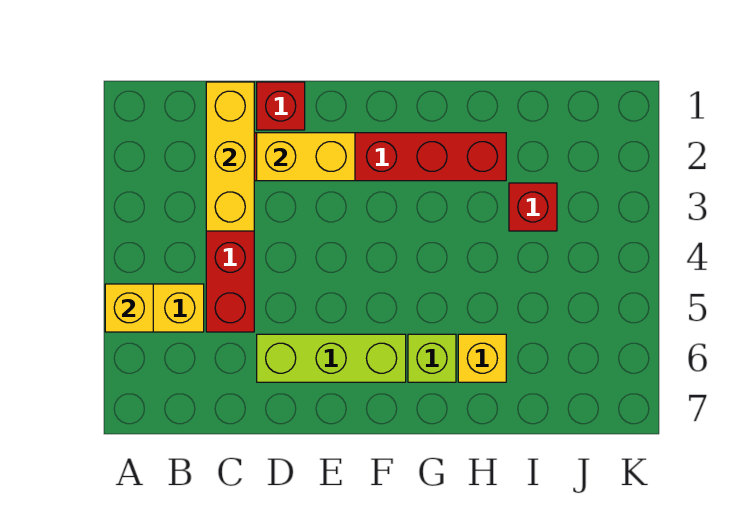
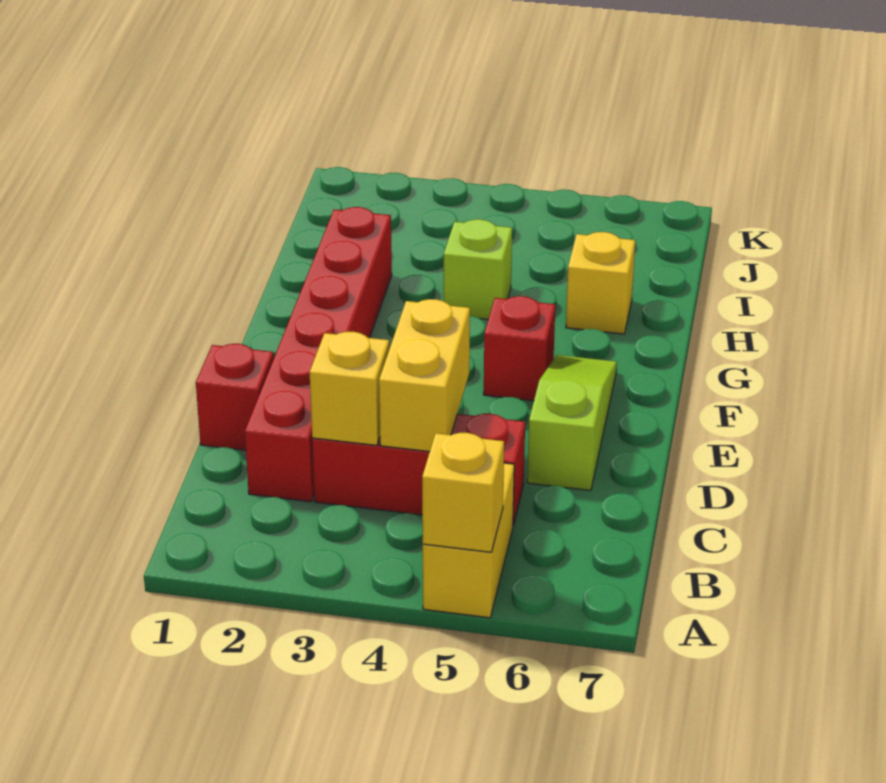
yellow 1x3 brick [206,82,254,231] -> yellow 1x1 brick [310,332,389,445]
yellow 1x2 brick [257,133,355,181] -> yellow 1x2 brick moved to [379,299,470,452]
lime 1x3 brick [257,334,406,382] -> lime 1x3 slope [527,355,617,491]
lime 1x1 brick [408,334,456,382] -> lime 1x1 brick moved to [444,219,512,319]
red 1x1 brick [509,183,557,231] -> red 1x1 brick moved to [484,296,555,401]

